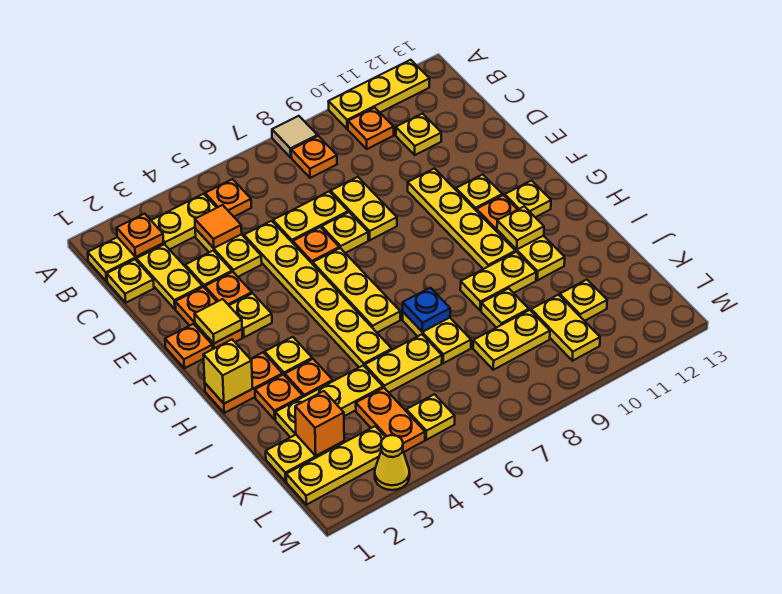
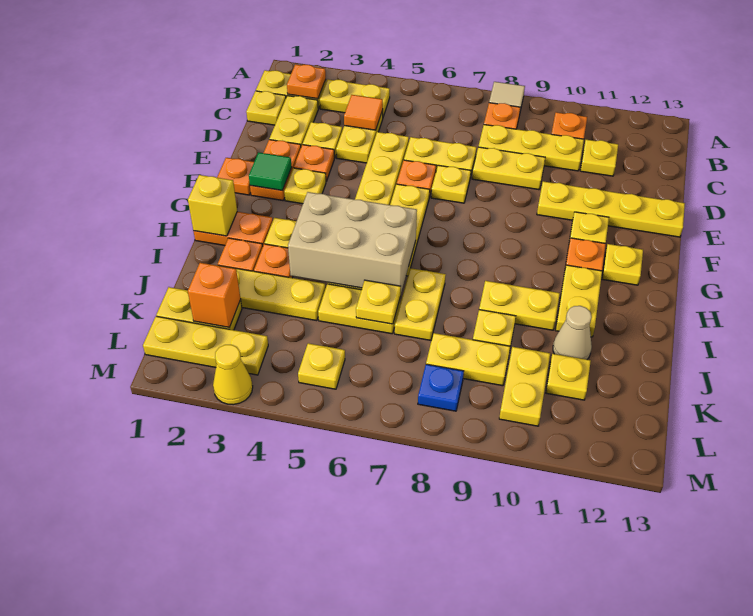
yellow 1x3 plate [328,60,430,129] -> yellow 1x3 plate moved to [478,125,584,171]
orange 1x1 plate [205,179,251,217] -> none
yellow 1x2 plate [331,177,397,240] -> yellow 1x2 plate turned to [472,147,545,190]
yellow 1x4 plate [408,168,515,269] -> yellow 1x4 plate turned to [537,181,685,237]
yellow 1x1 tile [195,299,242,343] -> green 1x1 tile [249,152,292,191]
none -> tan 2x3 brick [288,192,417,293]
yellow 1x1 plate [497,206,544,249] -> yellow 1x1 plate moved to [356,280,401,324]
blue 1x1 plate [403,288,450,332] -> blue 1x1 plate moved to [418,364,464,411]
none -> tan 1x1 cone [553,306,592,359]
orange 1x2 plate [356,388,425,452] -> none

